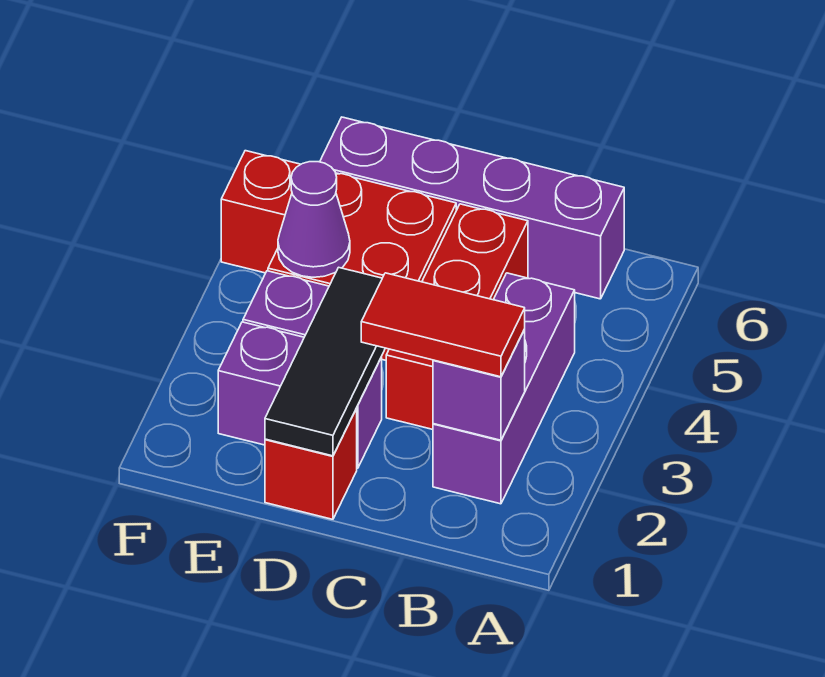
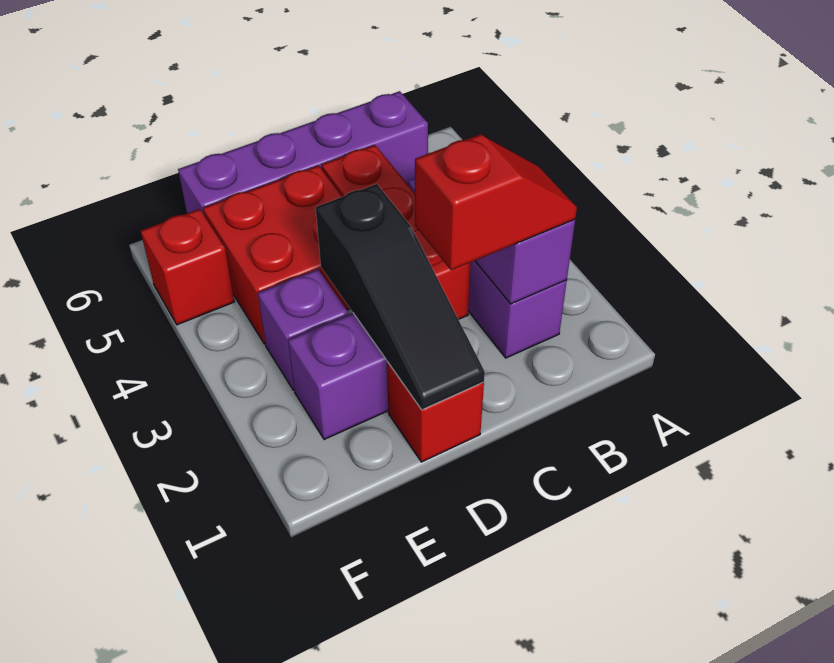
red 1x2 tile [361,273,525,377] -> red 1x2 slope [415,134,577,270]
black 1x3 tile [265,267,385,456] -> black 1x3 slope [316,184,485,410]
purple 1x1 cone [278,162,350,277] -> none

